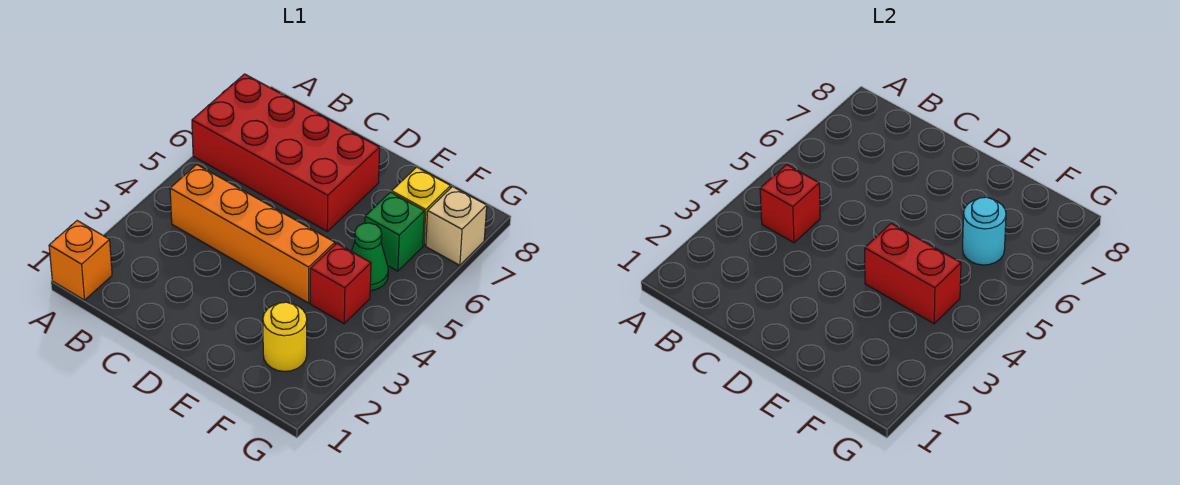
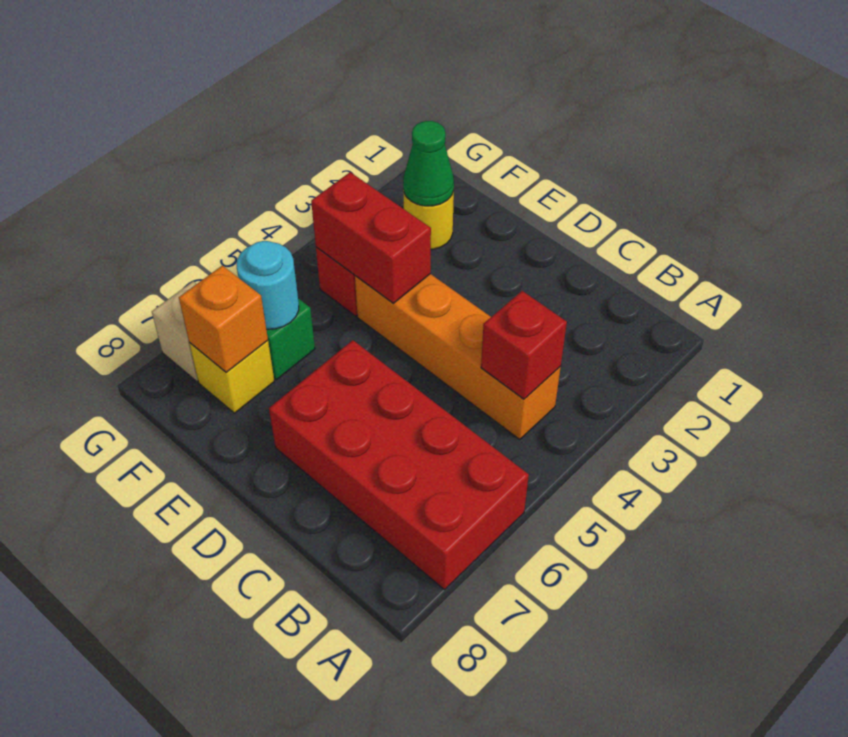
orange 1x1 brick [49,221,112,300] -> orange 1x1 brick moved to [179,265,268,372]
green 1x1 cone [352,223,388,291] -> green 1x1 cone moved to [403,121,454,206]

